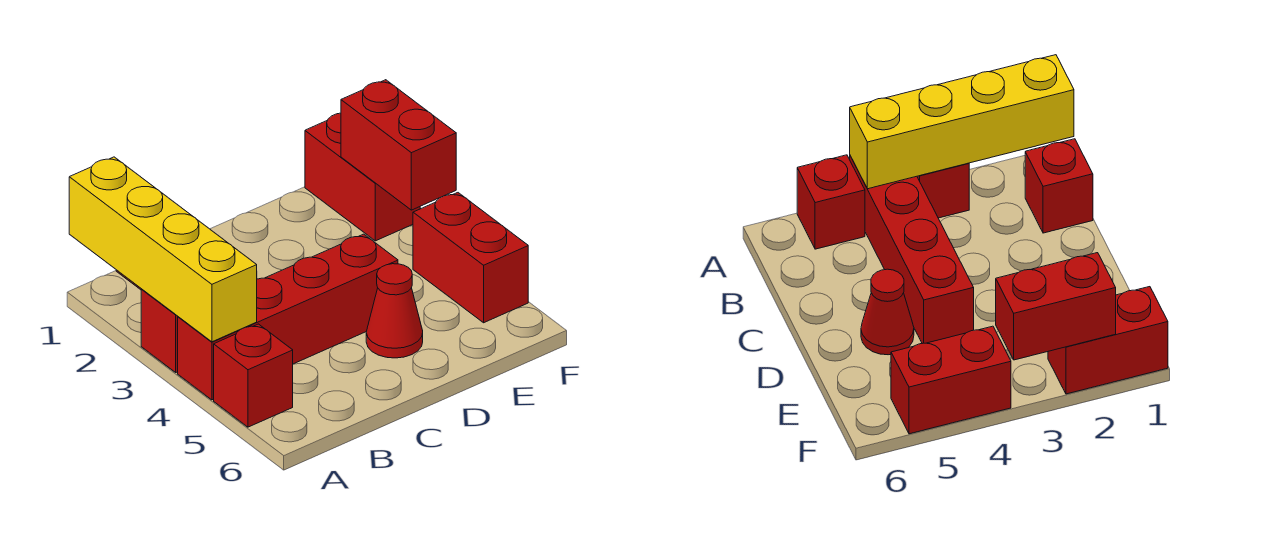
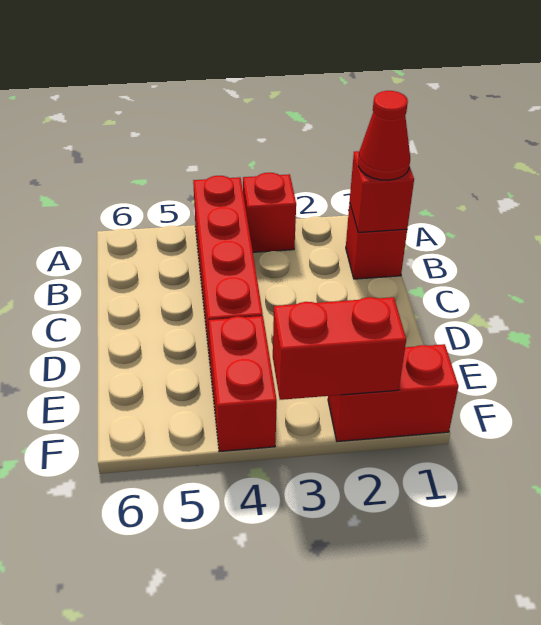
yellow 1x4 brick [69,157,257,342] -> none
red 1x1 brick [214,324,293,427] -> red 1x1 brick moved to [350,151,414,232]
red 1x1 cone [366,264,423,358] -> red 1x1 cone moved to [358,91,410,180]
red 1x2 brick [413,193,528,323] -> red 1x2 brick turned to [208,316,277,452]

